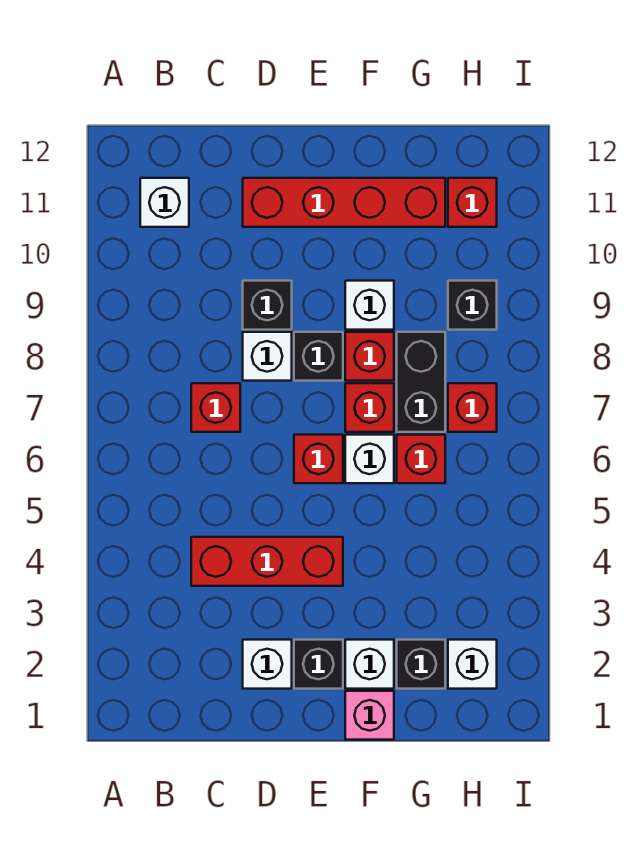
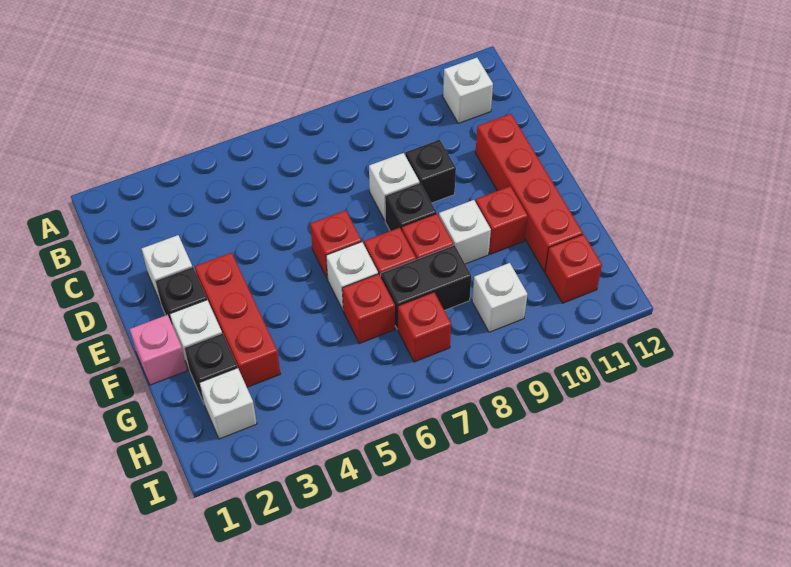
red 1x3 brick [191,537,343,586] -> red 1x3 brick moved to [195,253,280,387]
red 1x1 brick [191,383,240,432] -> red 1x1 brick moved to [476,186,528,254]
black 1x1 brick [448,281,497,330] -> white 1x1 brick [472,263,527,332]

